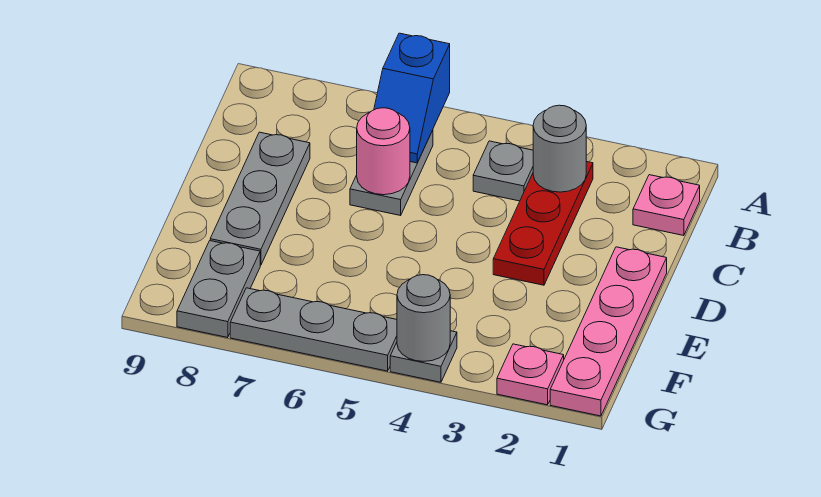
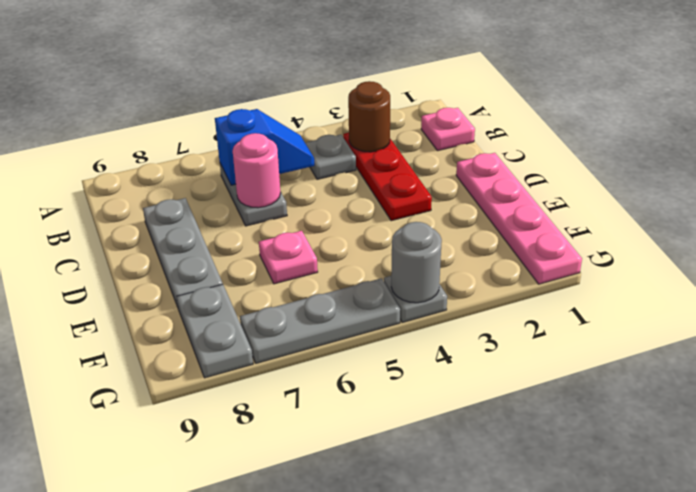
blue 1x2 slope [374,33,450,163] -> blue 1x2 slope turned to [215,109,314,185]
grey 1x1 round brick [533,105,586,192] -> brown 1x1 round brick [348,81,390,152]
pink 1x1 plate [497,344,564,405] -> pink 1x1 plate moved to [259,231,318,284]

